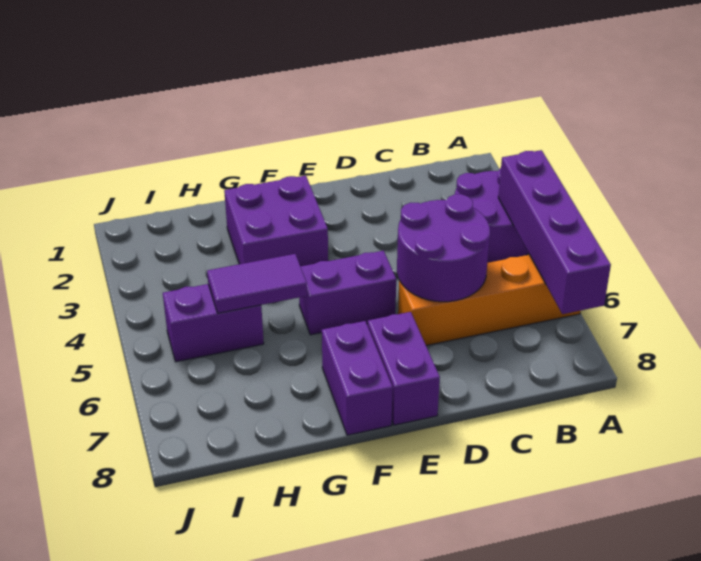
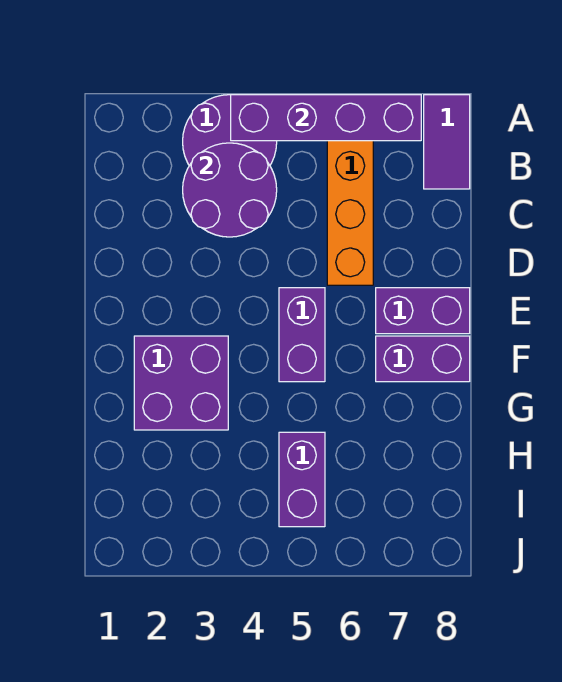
purple 2x2 round brick [397,194,490,302] -> purple 2x2 round brick moved to [183,143,277,237]
purple 1x2 tile [207,254,307,313] -> purple 1x2 tile moved to [424,95,470,189]

